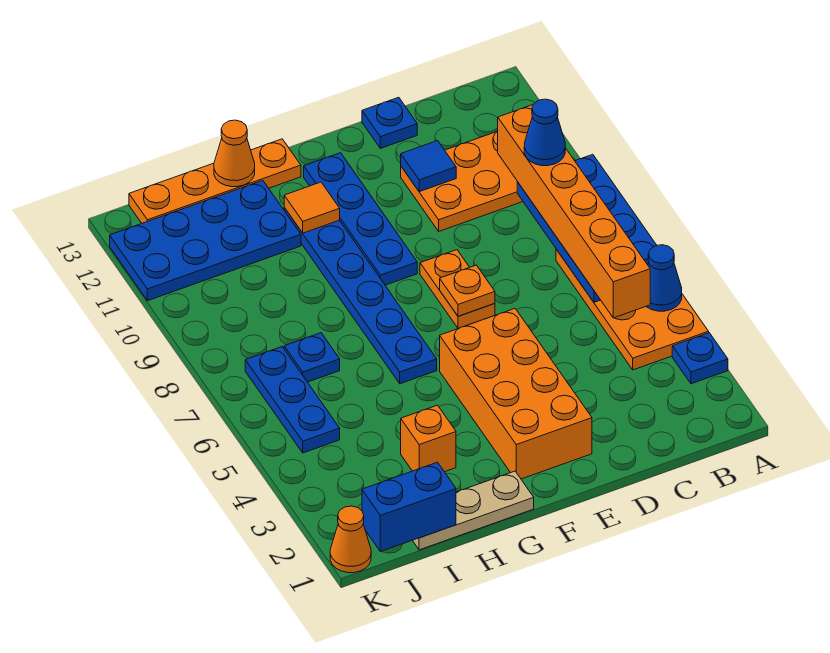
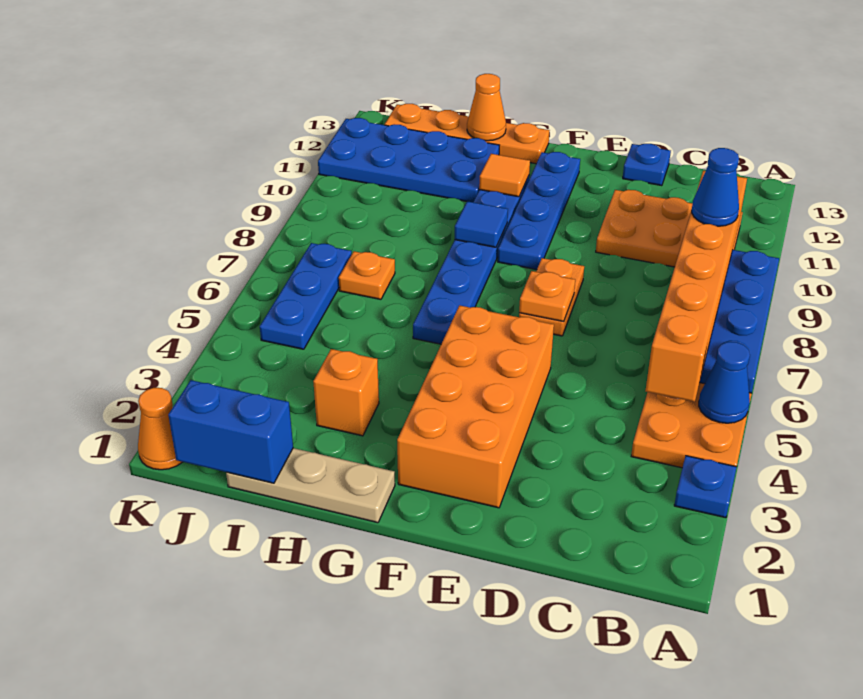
blue 1x1 tile [401,141,456,192] -> blue 1x1 tile moved to [455,201,508,247]
blue 1x1 plate [284,333,340,382] -> orange 1x1 plate [339,251,395,299]

